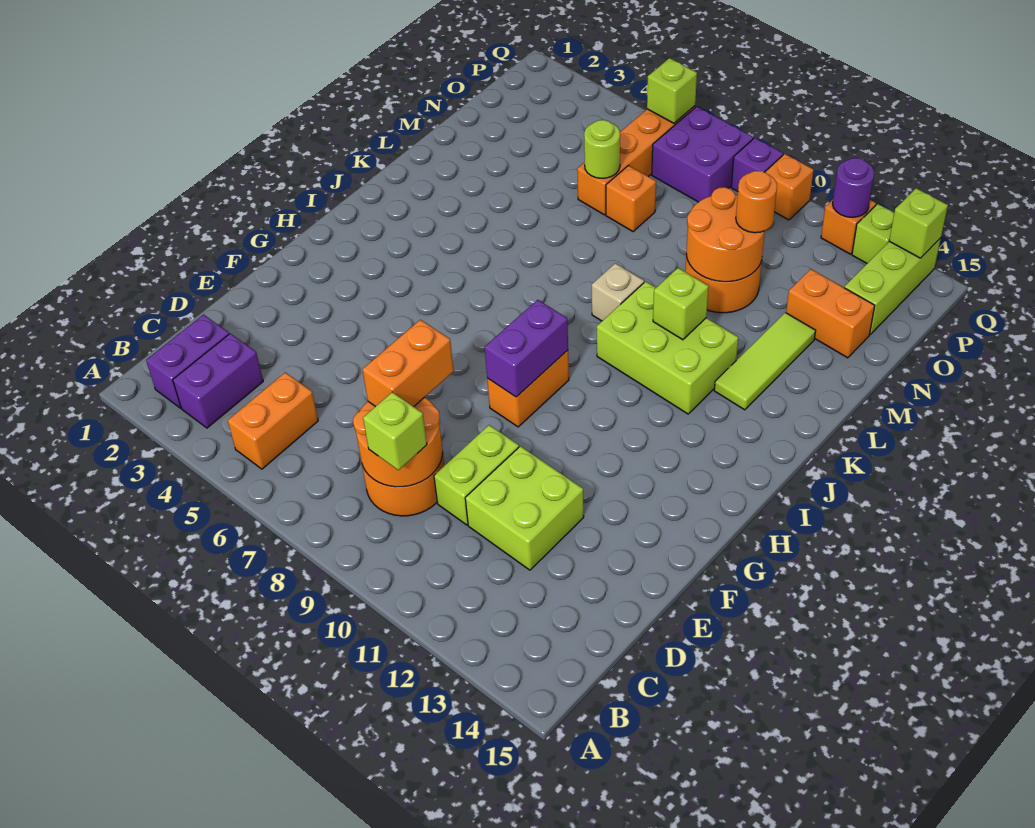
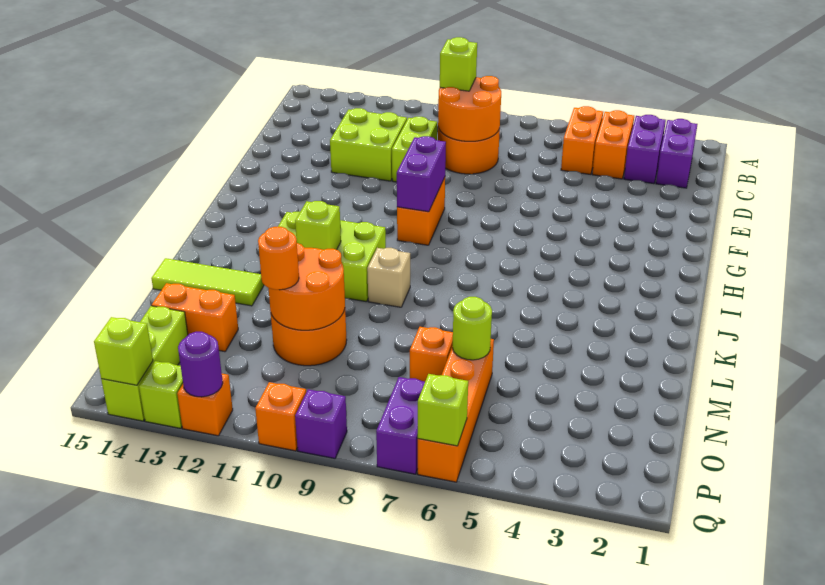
orange 1x2 brick [362,320,454,407] -> orange 1x2 brick moved to [592,110,634,179]
lime 1x3 tile [714,313,816,410] -> lime 1x3 tile turned to [151,258,264,306]
purple 2x2 brick [652,106,753,202] -> purple 1x2 brick [376,377,425,474]

